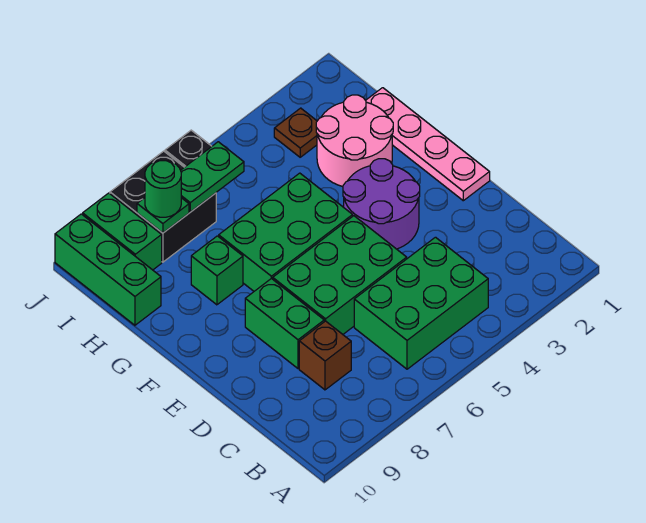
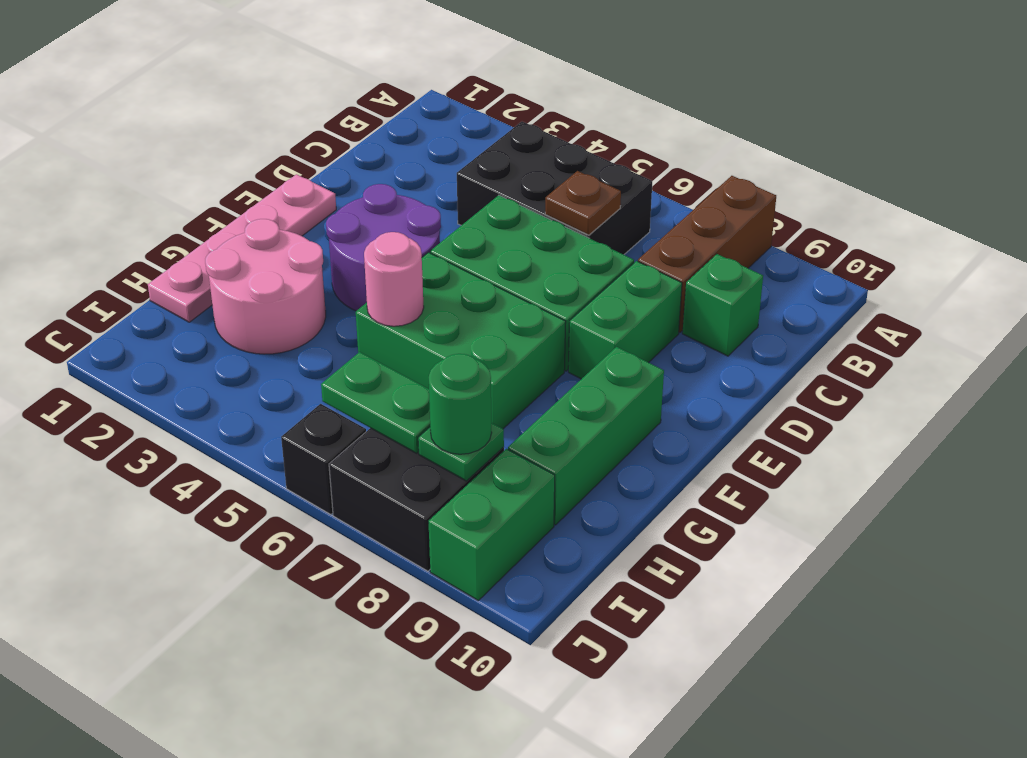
green 2x3 brick [354,237,488,369] -> black 2x3 brick [457,122,652,255]
brown 1x1 brick [299,321,351,390] -> brown 1x3 brick [638,176,776,333]
none -> pink 1x1 round brick [364,232,424,326]
green 1x1 brick [191,236,243,305] -> green 1x1 brick moved to [682,254,763,356]
green 1x3 brick [55,214,161,325] -> green 1x3 brick moved to [508,347,664,525]
brown 1x1 plate [274,108,317,157] -> brown 1x1 plate moved to [545,171,621,235]

